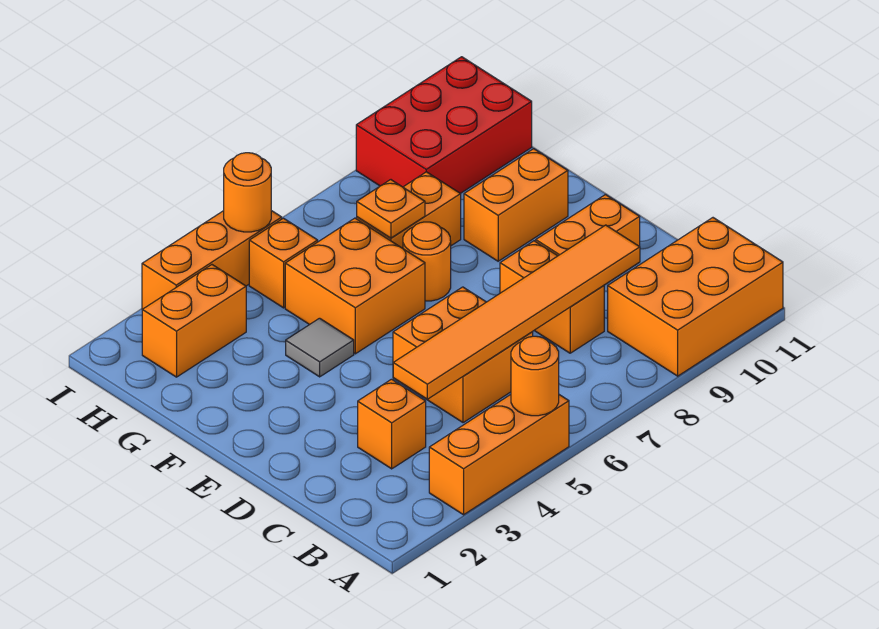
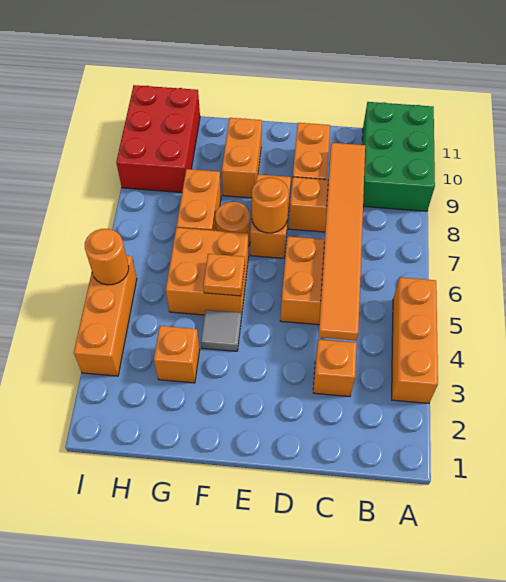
orange 1x1 round brick [511,336,559,416] -> orange 1x1 round brick moved to [252,178,289,233]
orange 2x3 brick [608,218,783,376] -> green 2x3 brick [362,102,435,211]
orange 1x1 plate [357,180,425,238] -> orange 1x1 plate moved to [203,254,245,296]
orange 1x2 brick [142,265,246,377] -> orange 1x2 brick moved to [250,174,291,258]
orange 1x1 brick [249,218,318,308] -> orange 1x1 brick moved to [154,326,200,383]

